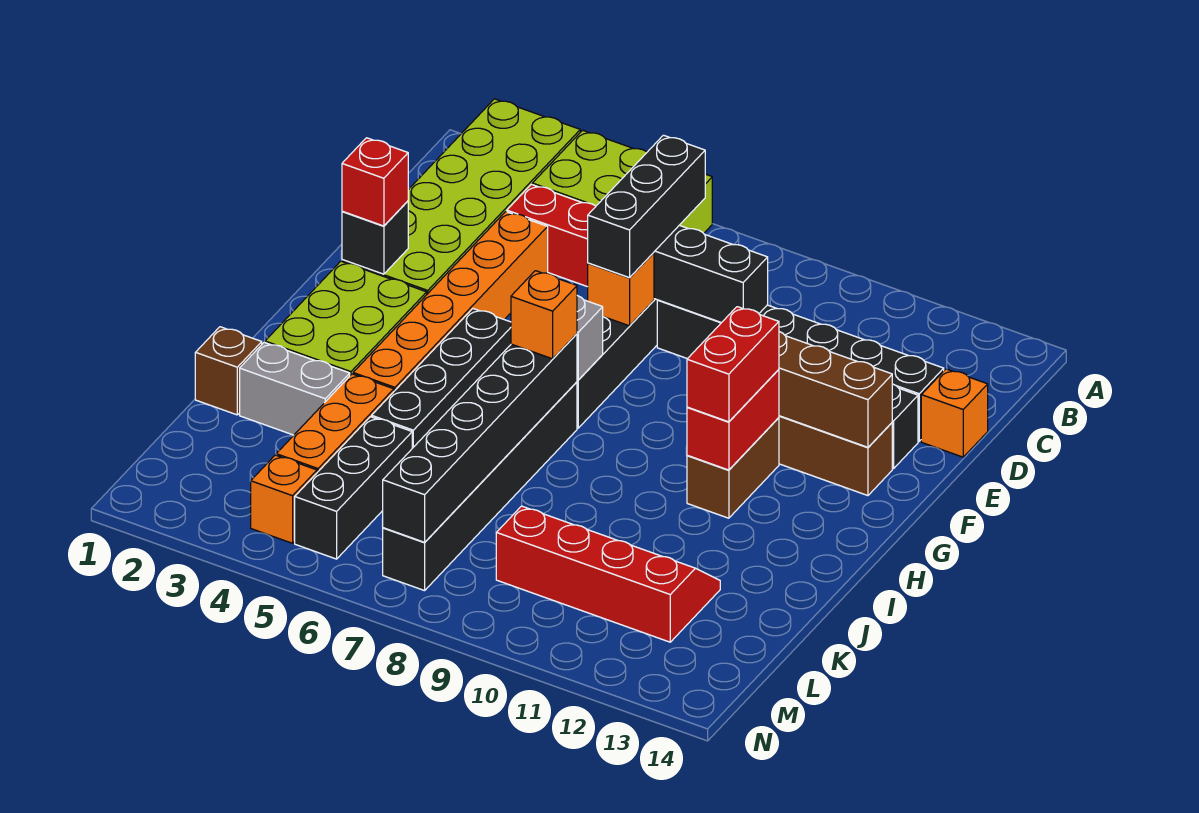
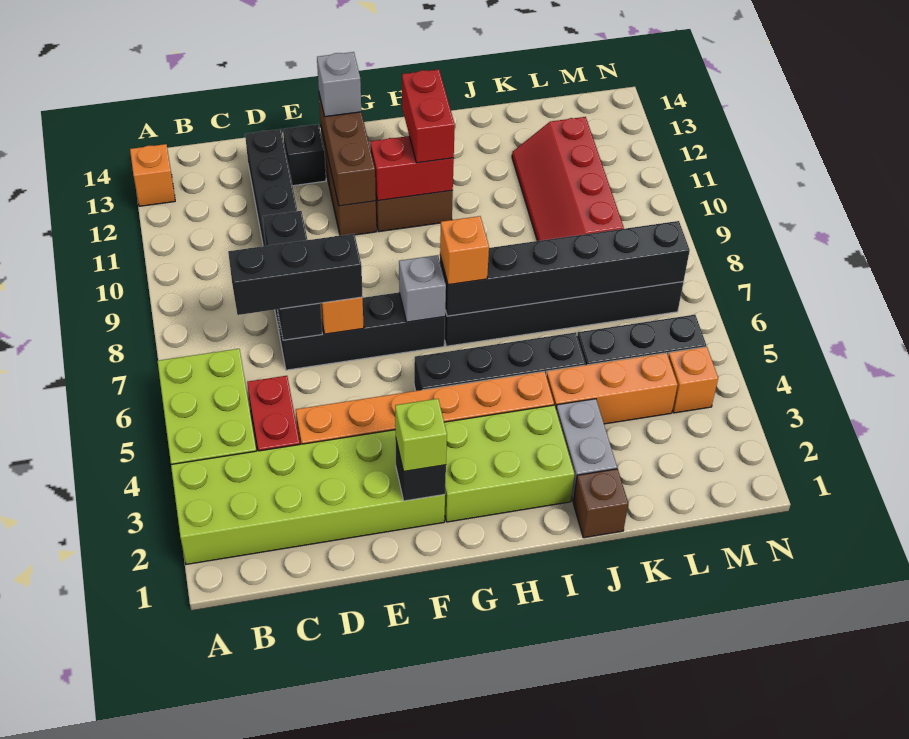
orange 1x1 brick [921,369,988,457] -> orange 1x1 brick moved to [130,144,175,206]
red 1x1 brick [342,138,408,226] -> lime 1x1 brick [395,399,447,471]
none -> grey 1x1 brick [317,52,361,117]
red 1x2 brick [687,307,779,422] -> red 1x2 brick turned to [402,69,455,163]

